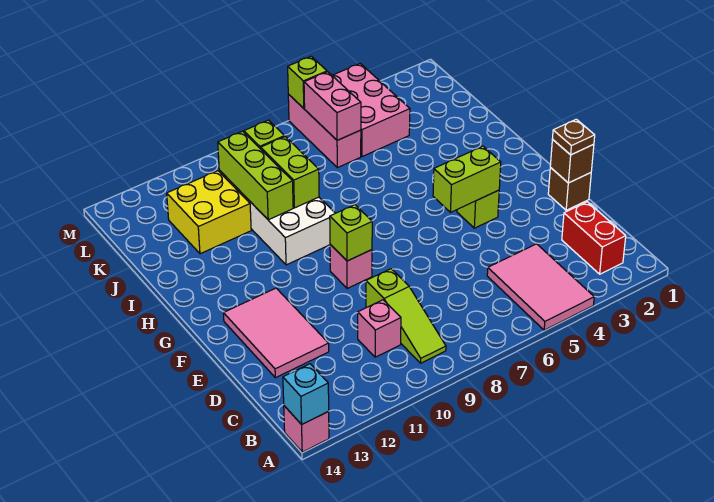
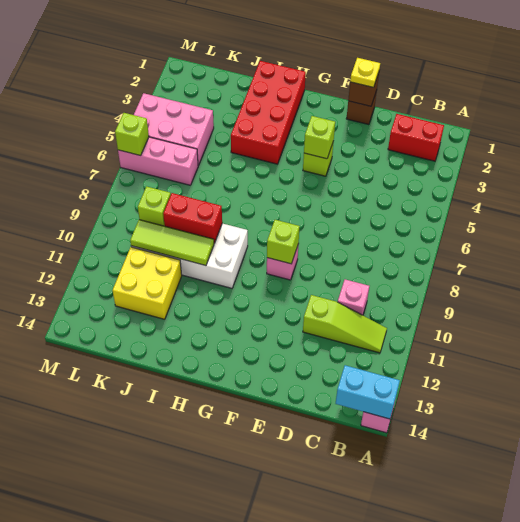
pink 2x3 tile [487,244,594,330] -> none
cyan 1x1 brick [283,364,329,425] -> cyan 1x2 brick [336,365,400,419]
lime 1x3 slope [366,269,446,363] -> lime 1x3 slope moved to [303,295,387,353]
pink 2x3 tile [223,288,329,378] -> none
brown 1x1 plate [552,119,595,155] -> yellow 1x1 plate [350,58,380,87]
lime 1x2 brick [433,146,501,212] -> lime 1x1 brick [304,116,335,159]
none -> red 2x4 brick [231,61,306,164]
lime 1x2 brick [261,137,319,208] -> red 1x2 brick [163,193,222,243]
lime 1x3 brick [218,131,293,220] -> lime 1x3 tile [130,220,214,266]
pink 1x2 brick [304,72,361,140] -> none

